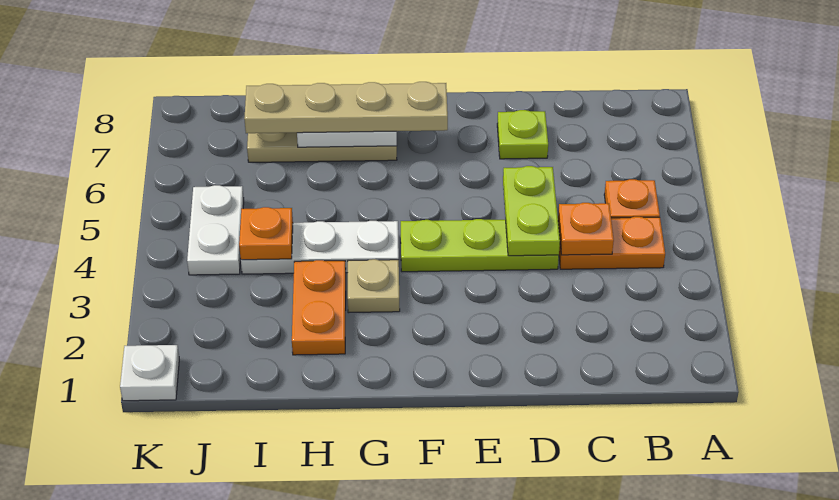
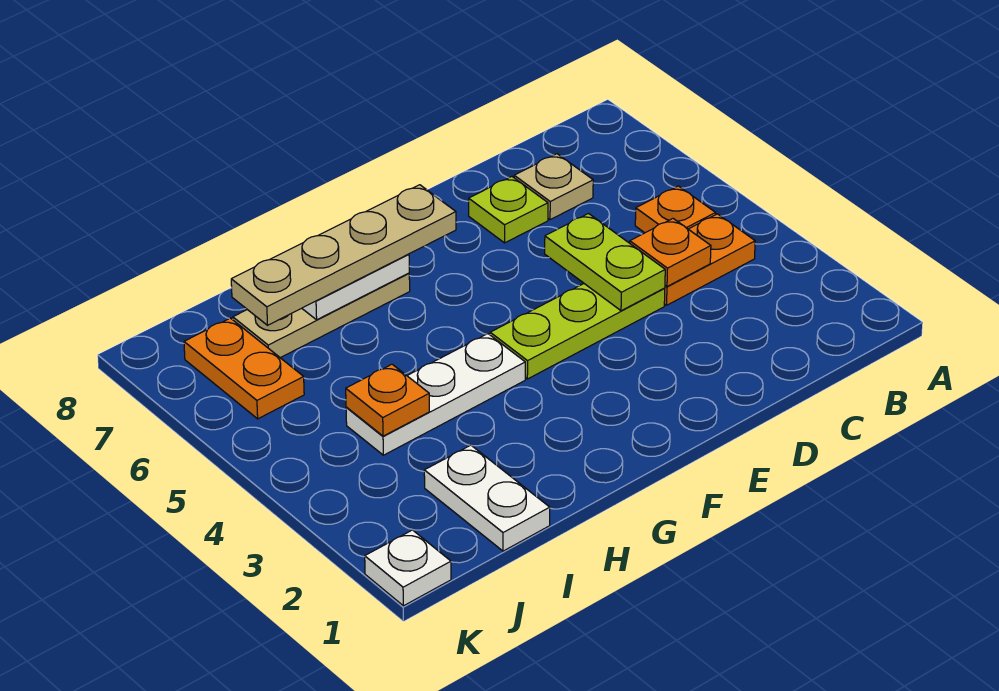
tan 1x1 plate [348,259,400,313] -> tan 1x1 plate moved to [514,154,593,220]
orange 1x2 plate [292,260,346,355] -> orange 1x2 plate moved to [184,318,304,419]
white 1x2 plate [187,185,244,275] -> white 1x2 plate moved to [424,445,550,551]

